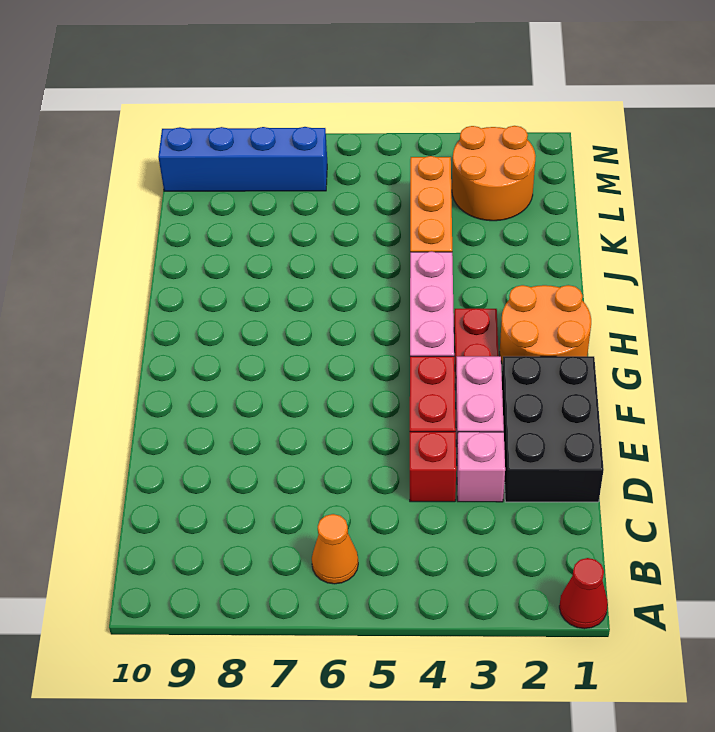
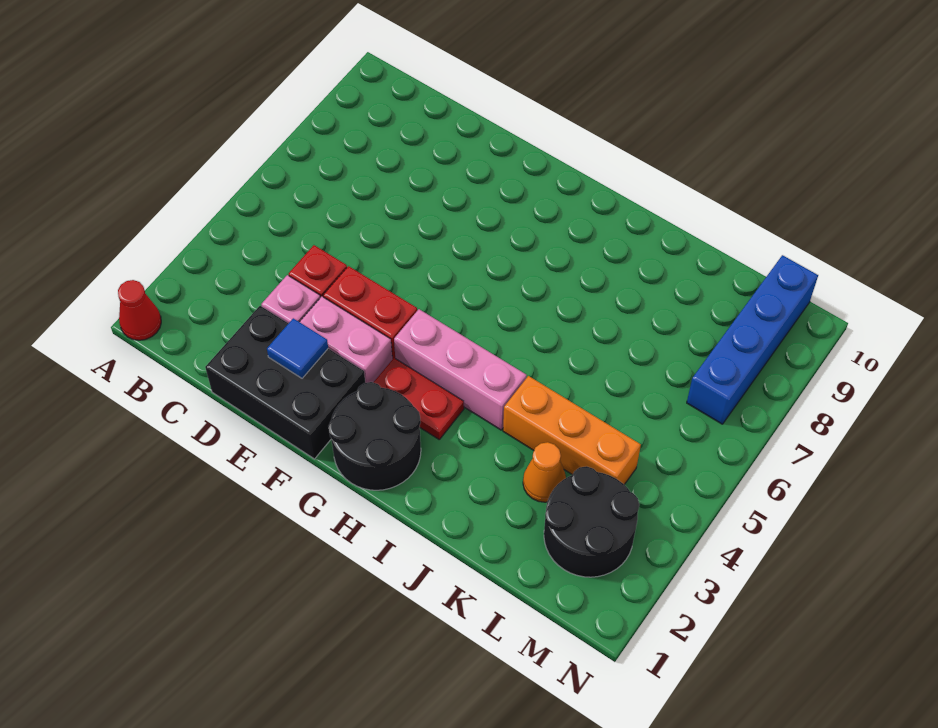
orange 1x1 cone [312,514,358,584] -> orange 1x1 cone moved to [523,442,566,502]
none -> blue 1x1 tile [267,318,328,378]
orange 2x2 round brick [500,285,591,364] -> black 2x2 round brick [328,382,421,490]
orange 2x2 round brick [452,126,536,221] -> black 2x2 round brick [544,466,639,577]

